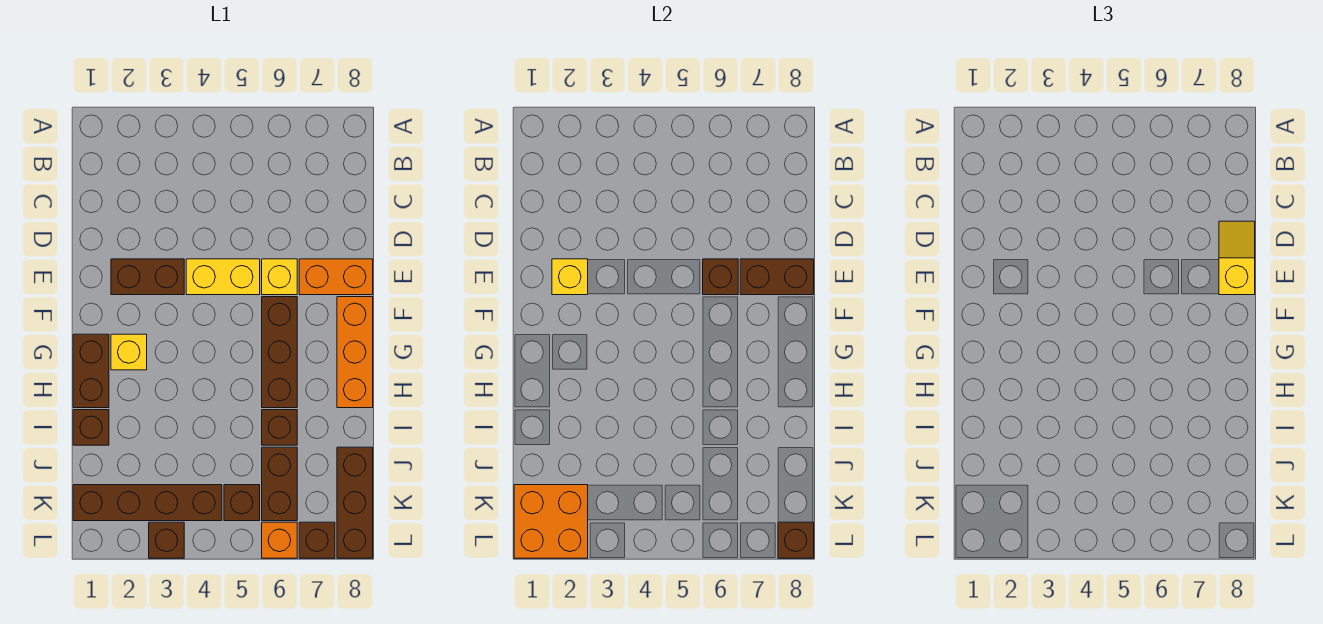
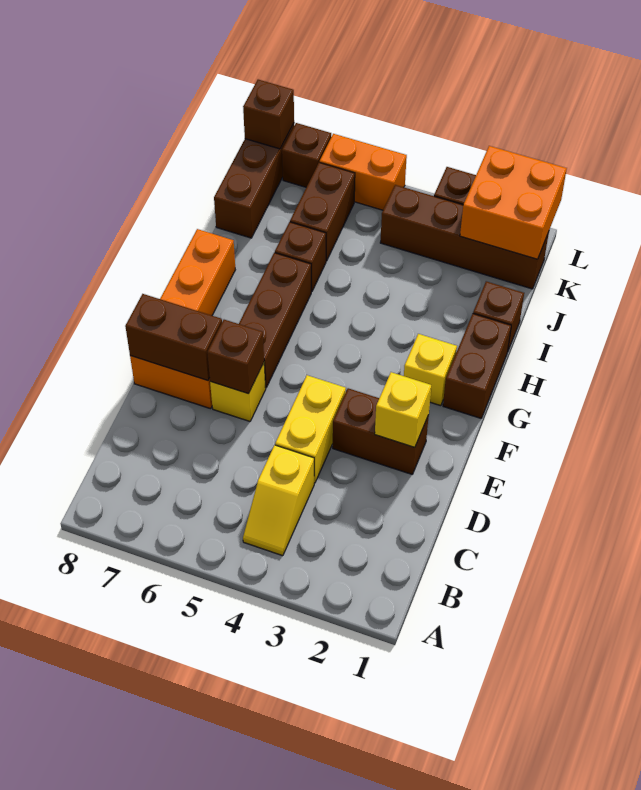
yellow 1x2 slope [1219,221,1255,295] -> yellow 1x2 slope moved to [243,445,314,556]
yellow 1x2 brick [186,259,260,295] -> yellow 1x2 brick turned to [275,375,346,483]
brown 1x1 brick [224,485,260,521] -> none
orange 1x1 brick [262,522,297,558] -> orange 1x2 brick [320,134,407,210]

